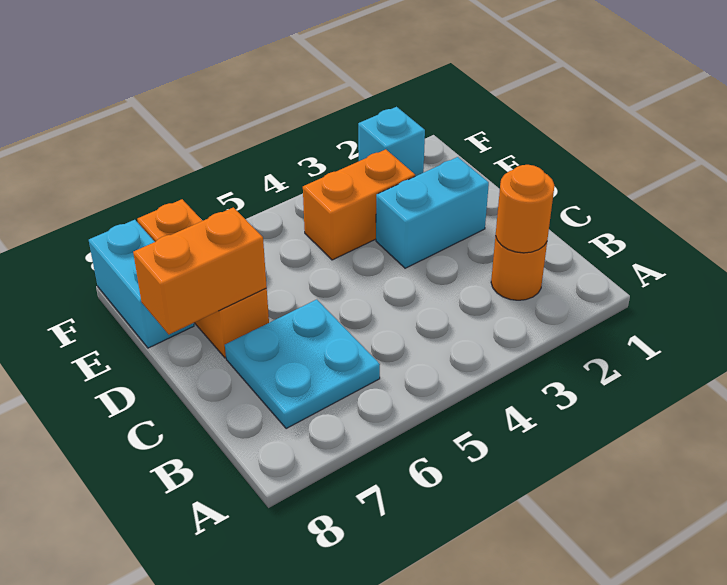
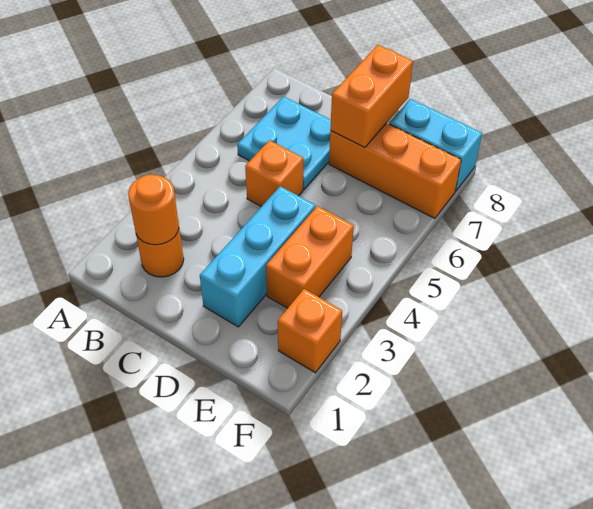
none -> orange 1x1 brick [245,140,303,207]
cyan 1x2 brick [376,157,489,268] -> cyan 1x3 brick [200,186,316,327]
cyan 1x1 brick [358,107,425,176] -> orange 1x1 brick [278,289,342,373]

